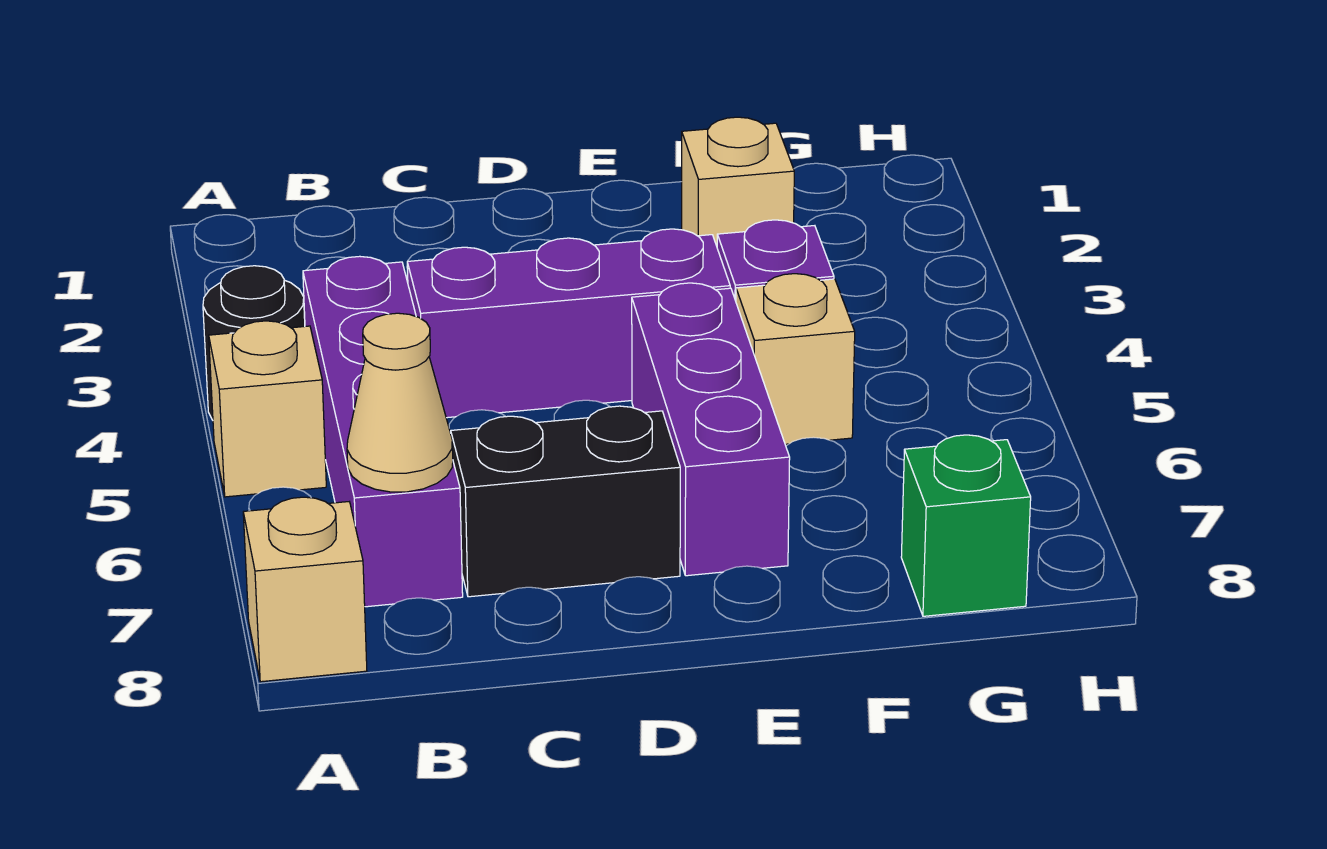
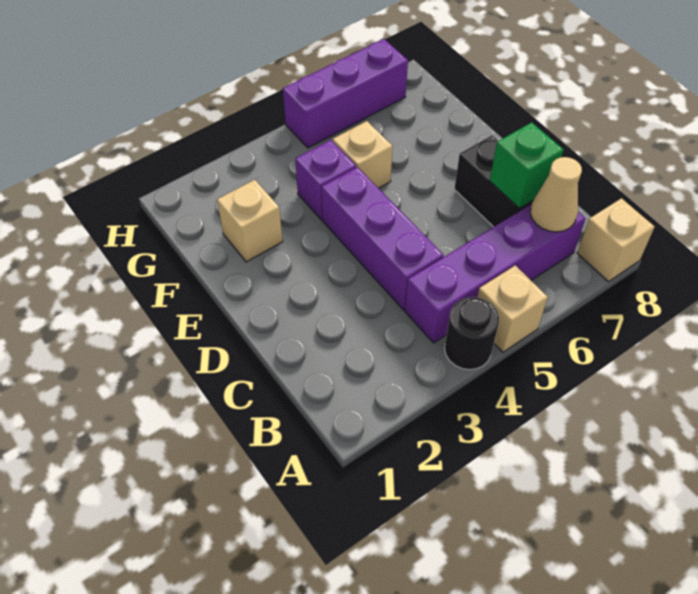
purple 1x3 brick [632,283,790,576] -> purple 1x3 brick moved to [283,39,408,148]
green 1x1 brick [901,435,1031,616] -> green 1x1 brick moved to [490,122,563,208]

